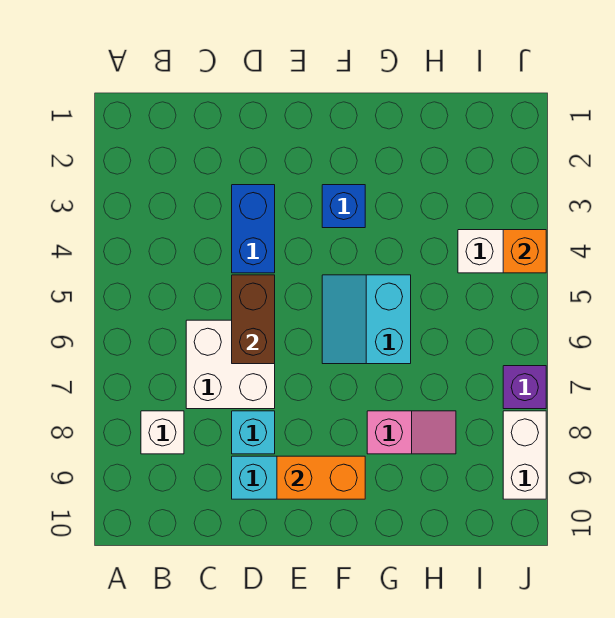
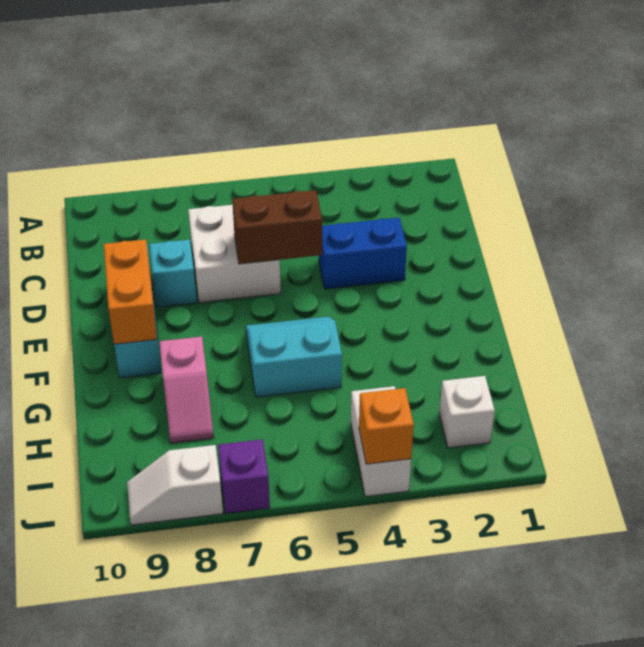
white 1x1 brick [141,411,184,454] -> white 1x1 brick moved to [439,376,495,448]
blue 1x1 brick [322,185,365,228] -> none
white 1x2 brick [503,411,546,499] -> white 1x2 slope [127,445,223,525]

